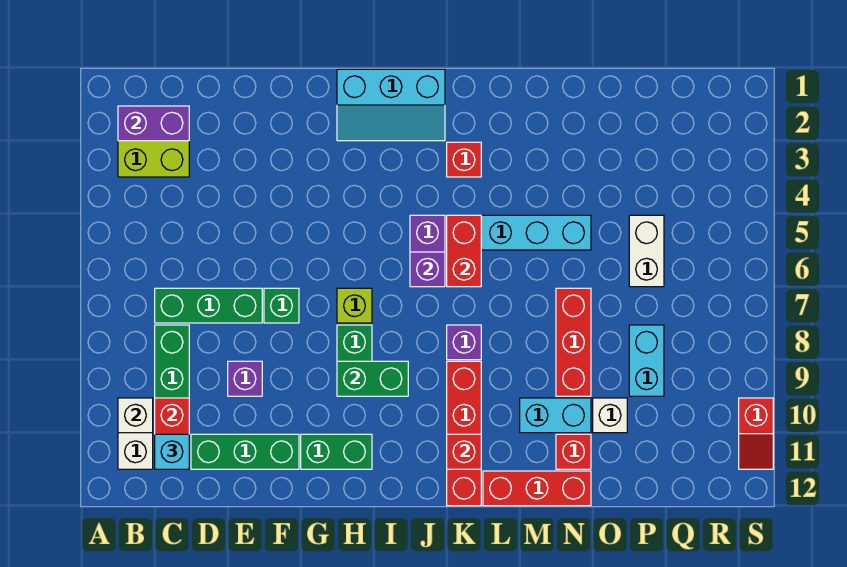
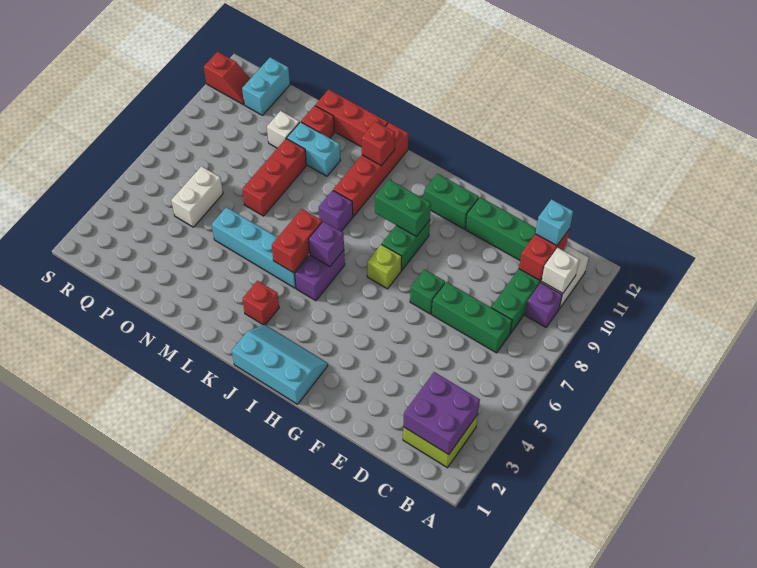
purple 1x2 brick [118,106,189,141] -> purple 2x2 brick [403,372,480,455]
purple 1x1 brick [228,361,262,396] -> purple 1x1 brick moved to [525,283,562,327]
cyan 1x2 brick [629,325,664,396] -> cyan 1x2 brick moved to [242,57,290,115]
red 1x2 slope [739,398,773,469] -> red 1x2 slope turned to [204,52,250,104]

